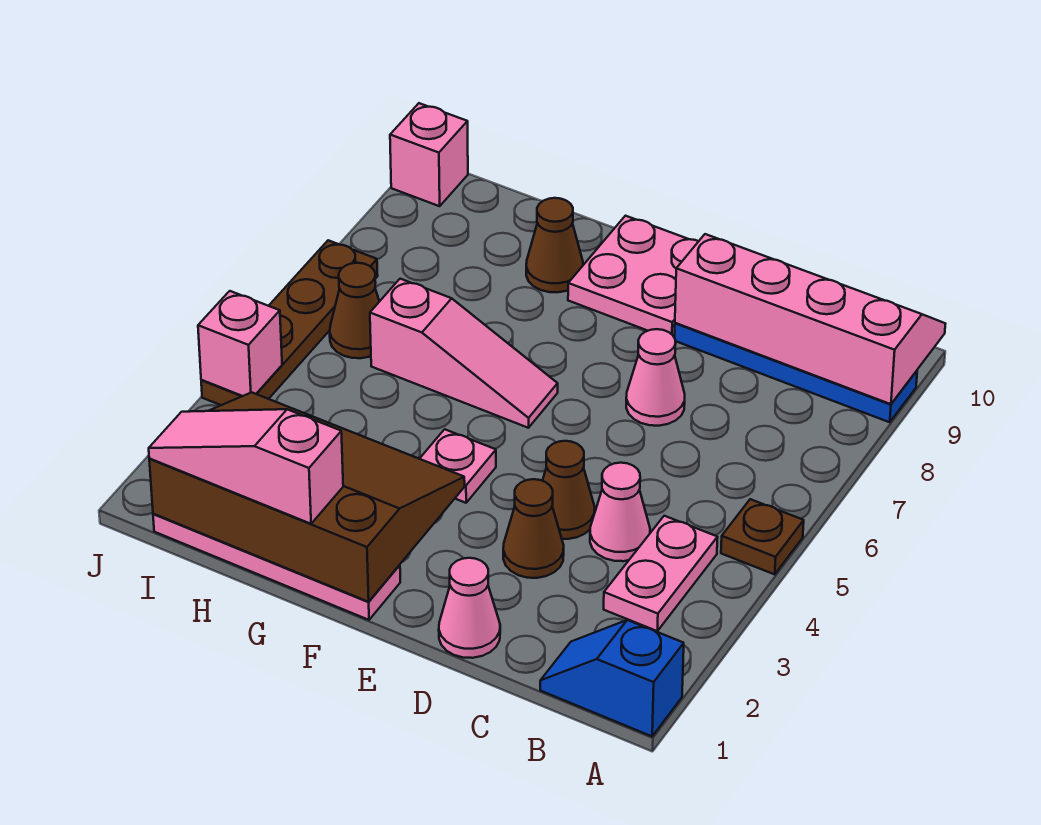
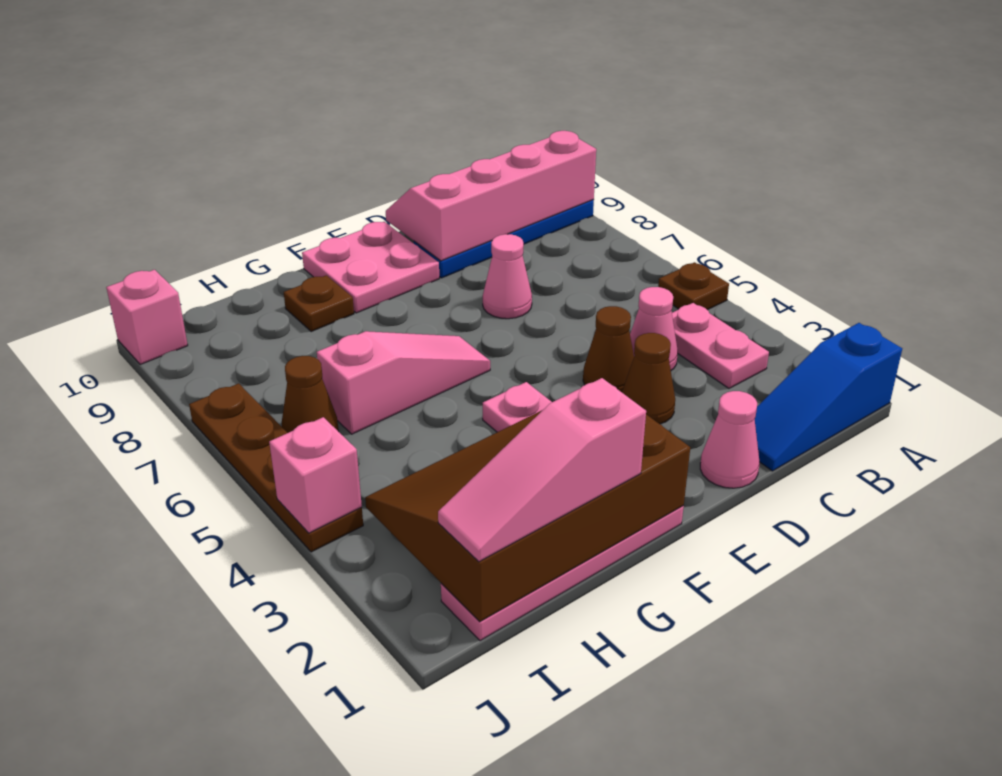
blue 1x2 slope [540,620,684,736] -> blue 1x3 slope [755,323,902,471]
brown 1x1 cone [526,198,583,292] -> brown 1x1 plate [284,275,354,332]

